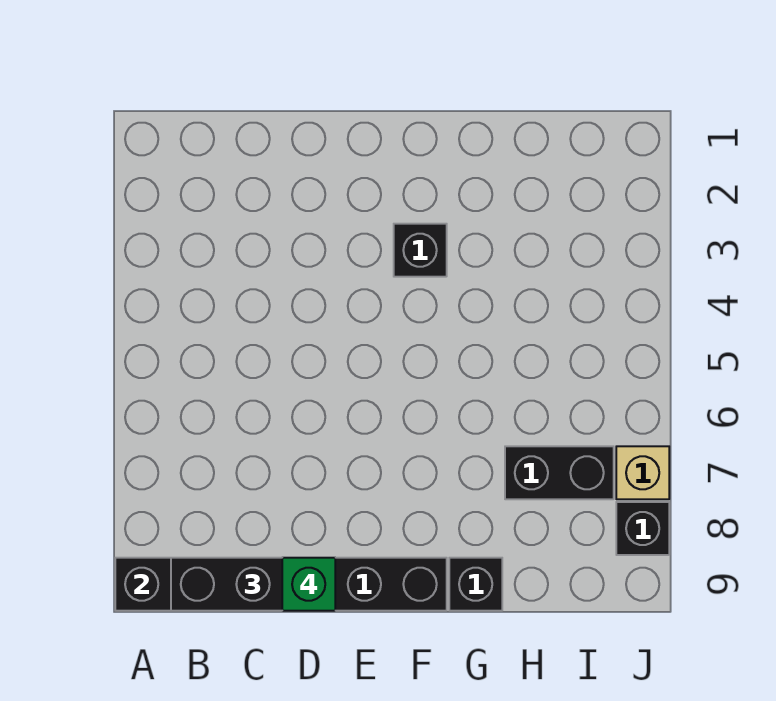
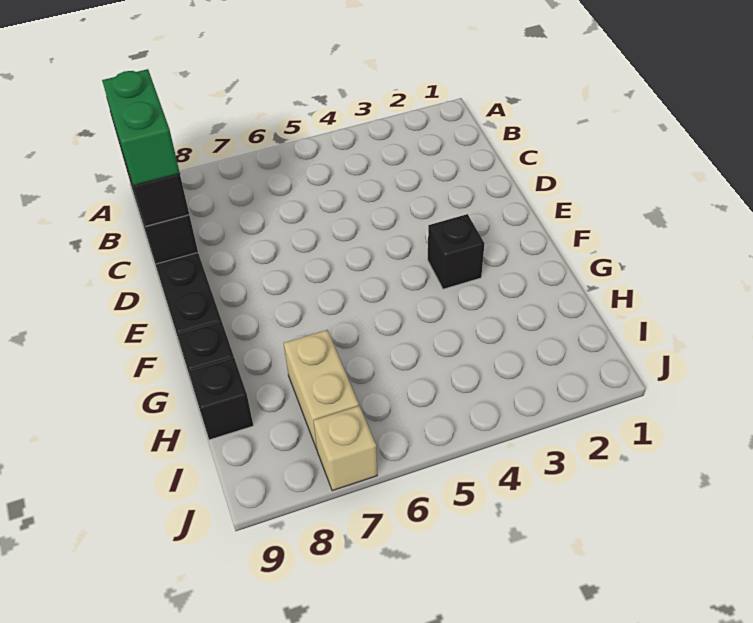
green 1x1 brick [282,558,335,611] -> green 1x2 brick [102,69,180,186]
black 1x2 brick [505,446,614,499] -> tan 1x2 brick [284,330,359,449]
black 1x1 brick [616,502,669,555] -> black 1x1 brick moved to [189,358,253,440]

